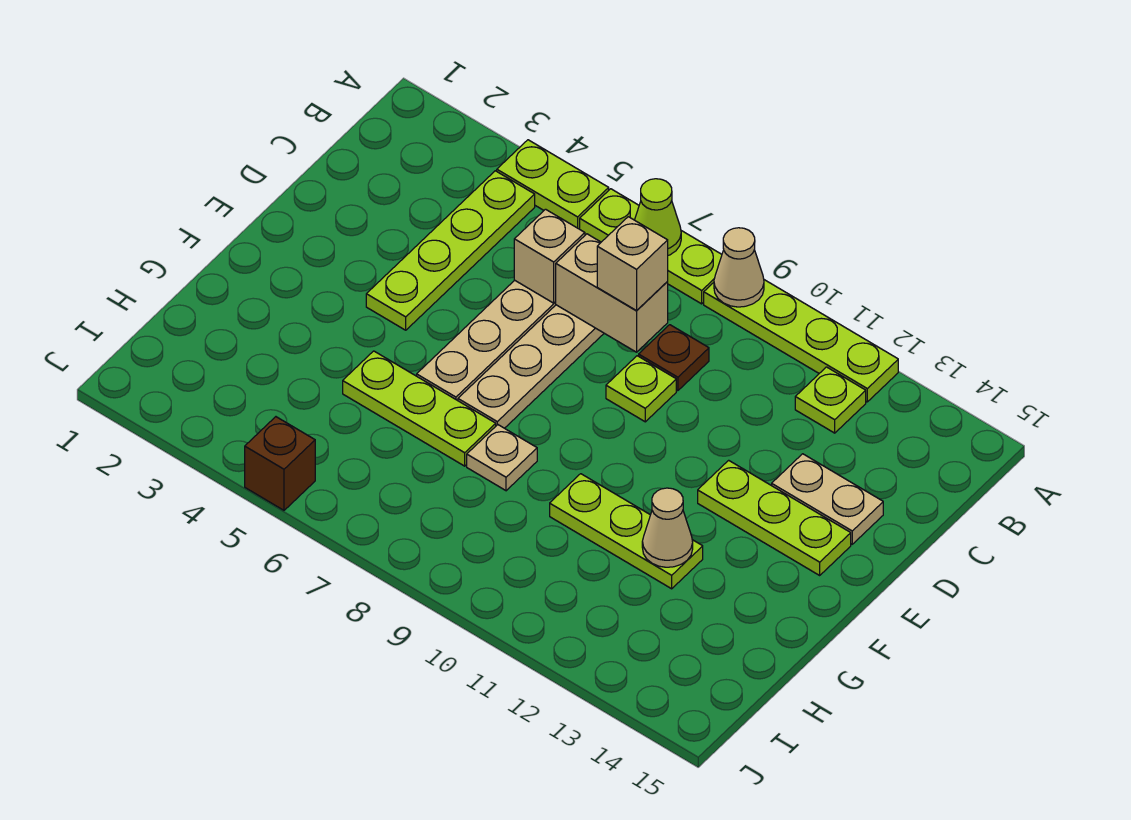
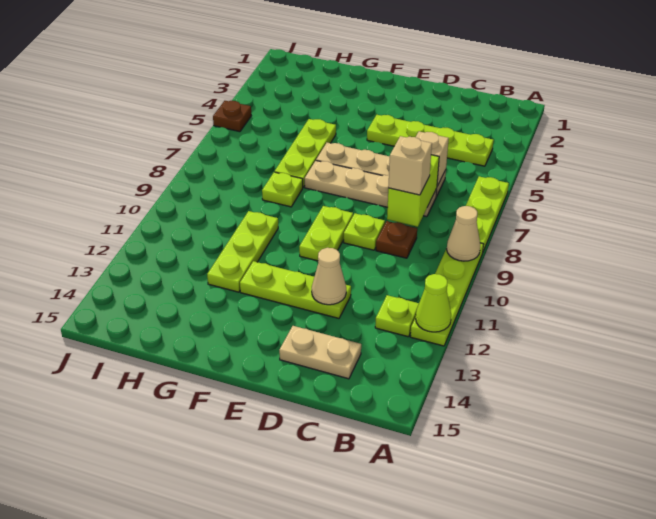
lime 1x2 plate [497,140,609,229] -> lime 1x2 plate moved to [299,206,353,261]
lime 1x1 cone [635,179,681,255] -> lime 1x1 cone moved to [416,274,451,332]
tan 1x2 brick [556,234,668,352] -> lime 1x2 brick [387,155,439,227]
tan 1x2 plate [772,454,883,544] -> tan 1x2 plate turned to [279,326,361,379]
lime 1x3 plate [698,460,851,575] -> lime 1x3 plate turned to [240,261,351,318]
tan 1x1 plate [467,425,537,491] -> lime 1x1 plate [262,172,303,207]
tan 1x1 cone [642,488,693,567] -> tan 1x1 cone moved to [312,248,346,305]
brown 1x1 brick [245,417,315,510] -> brown 1x1 plate [213,101,251,132]

